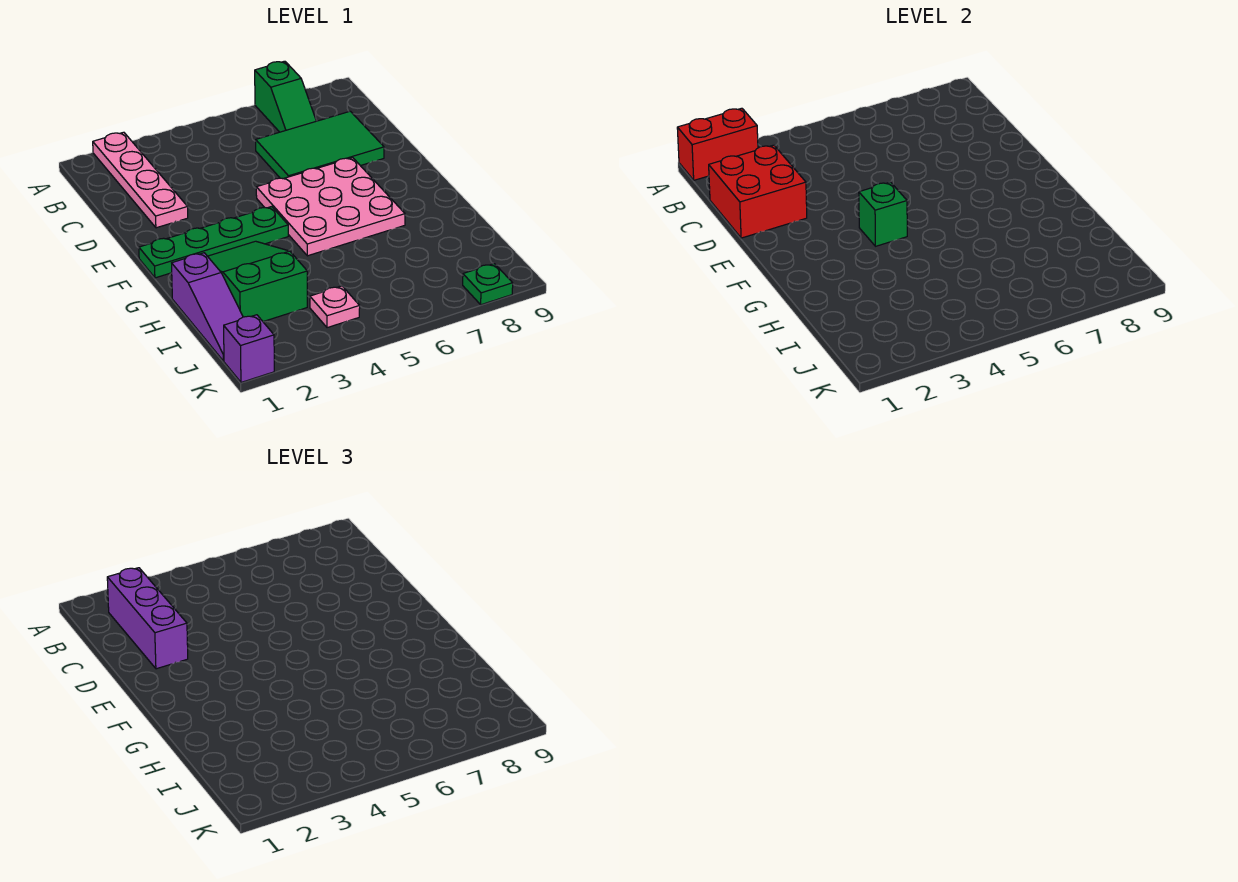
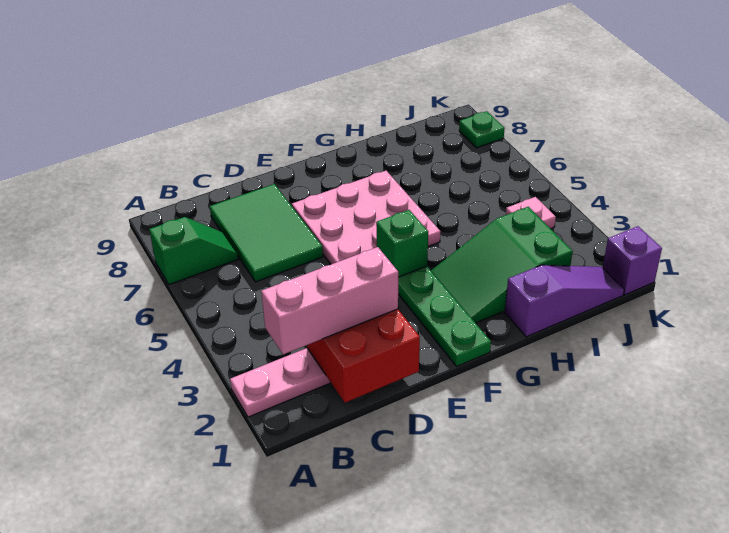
red 1x2 brick [677,108,758,180] -> none
purple 1x3 brick [107,568,188,669] -> pink 1x3 brick [261,247,398,354]

